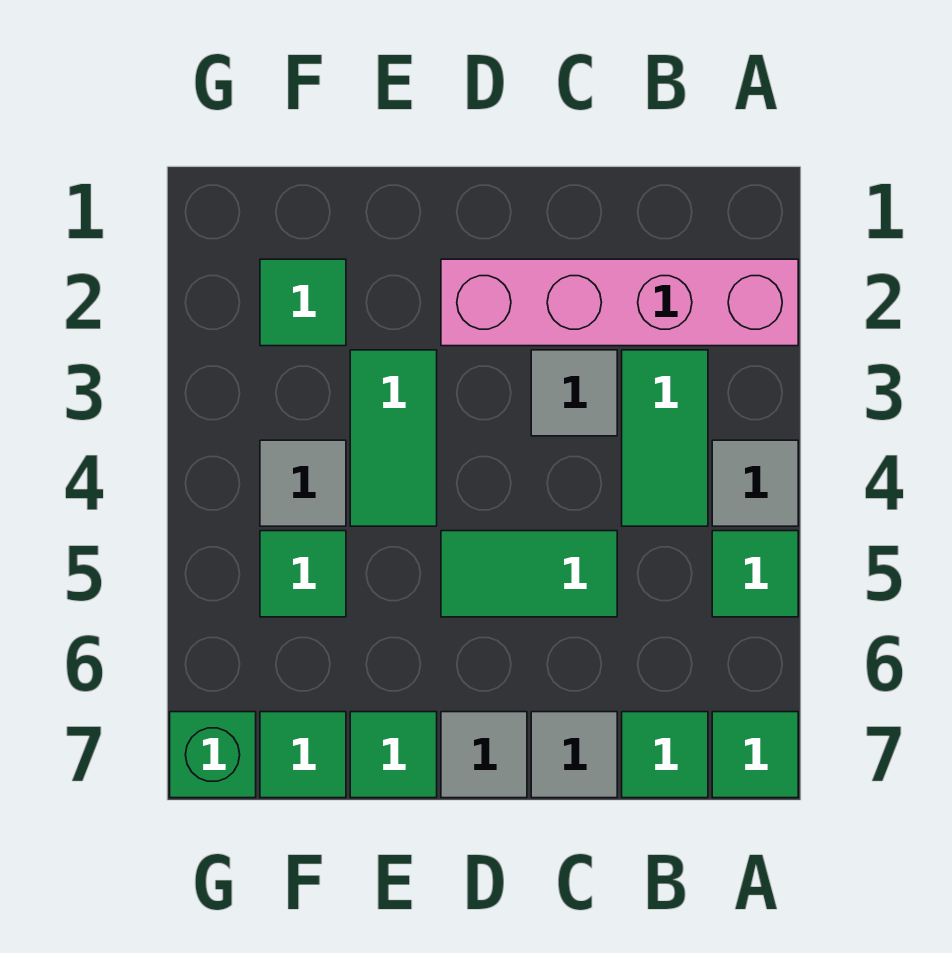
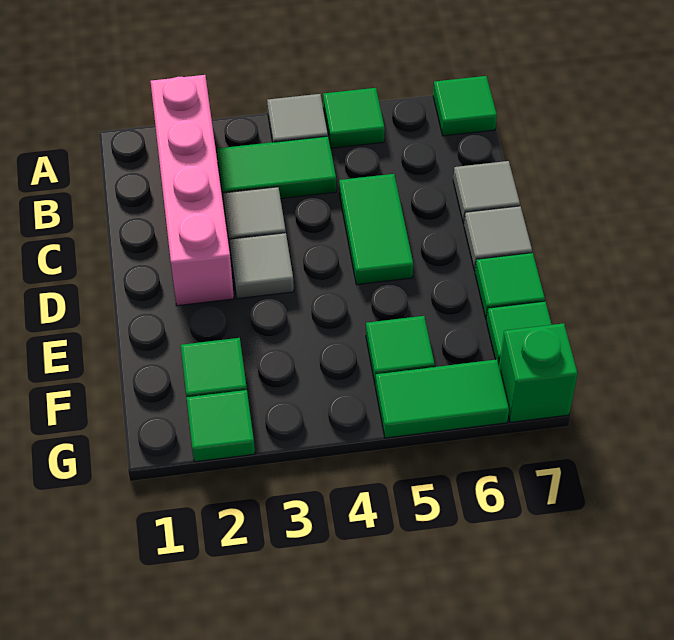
green 1x1 tile [622,712,708,798] -> green 1x1 tile moved to [187,390,255,462]
green 1x2 tile [350,350,437,526] -> green 1x2 tile moved to [375,359,509,438]
grey 1x1 tile [260,440,346,526] -> grey 1x1 tile moved to [229,233,294,299]

